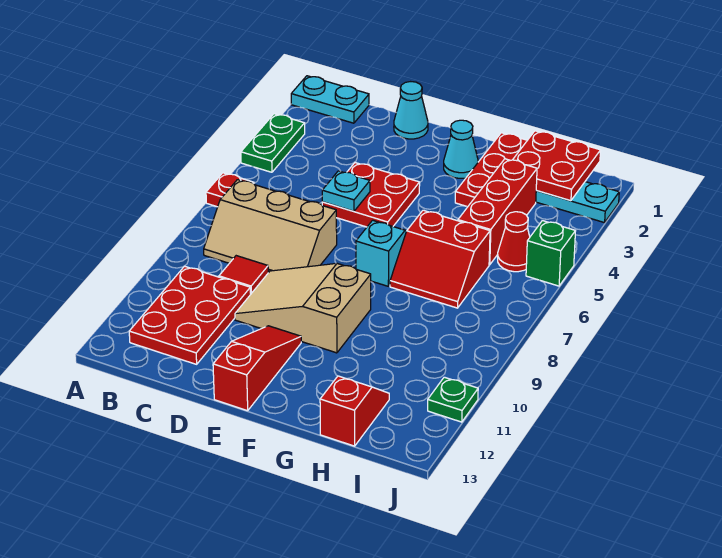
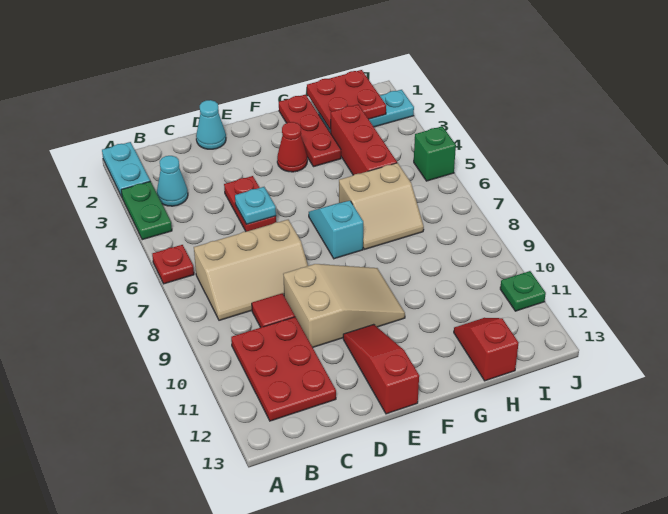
cyan 1x2 plate [291,76,369,123] -> cyan 1x2 plate turned to [102,142,150,197]
red 2x2 plate [322,163,420,227] -> red 1x2 plate [224,176,276,232]
tan 2x3 slope [235,263,371,353] -> tan 2x3 slope turned to [283,264,405,348]
cyan 1x1 cone [444,120,478,178] -> cyan 1x1 cone moved to [157,156,188,206]
red 2x2 slope [390,210,490,308] -> tan 2x2 slope [339,163,424,249]
red 1x1 cone [498,212,530,272] -> red 1x1 cone moved to [277,122,307,172]

